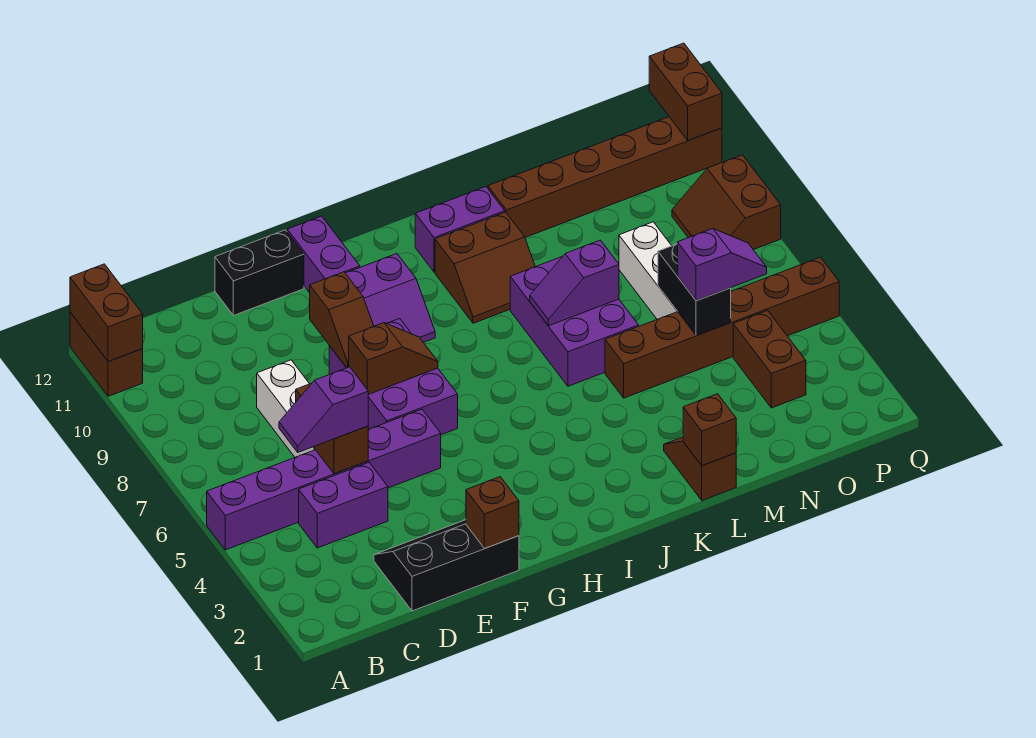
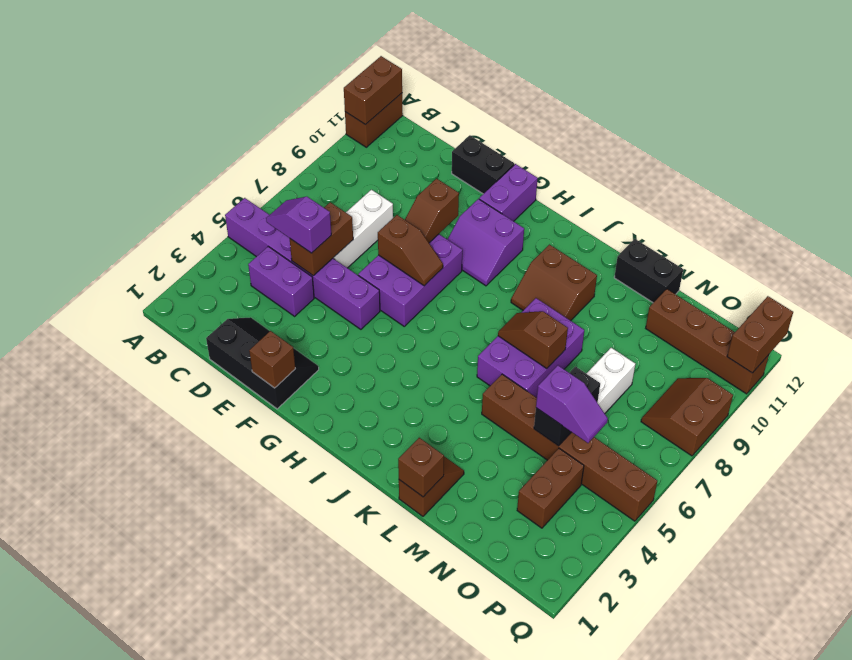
purple 1x2 brick [415,187,505,272] -> none
purple 1x2 slope [530,240,619,326] -> brown 1x2 slope [498,311,568,369]
brown 1x6 brick [488,117,722,237] -> brown 1x4 brick [646,289,769,394]
none -> black 1x2 brick [614,239,683,303]

